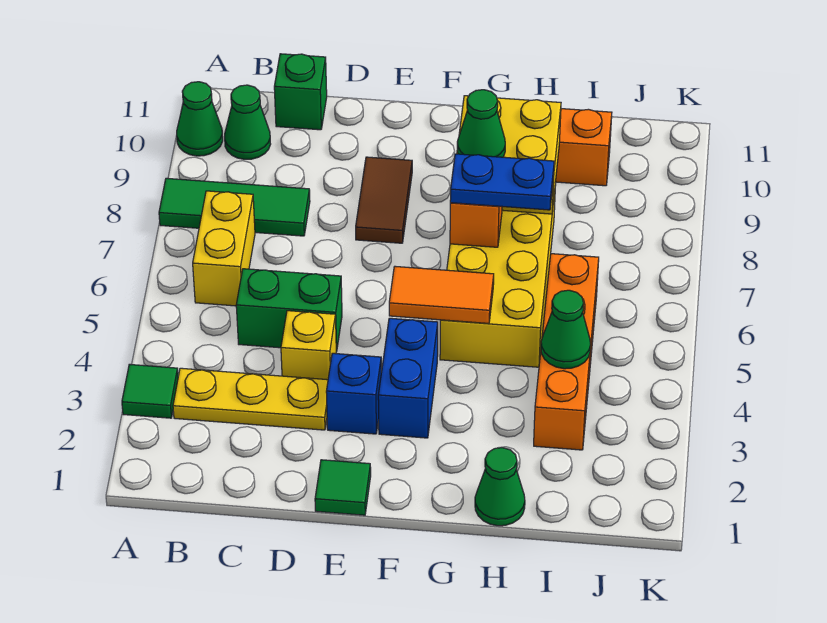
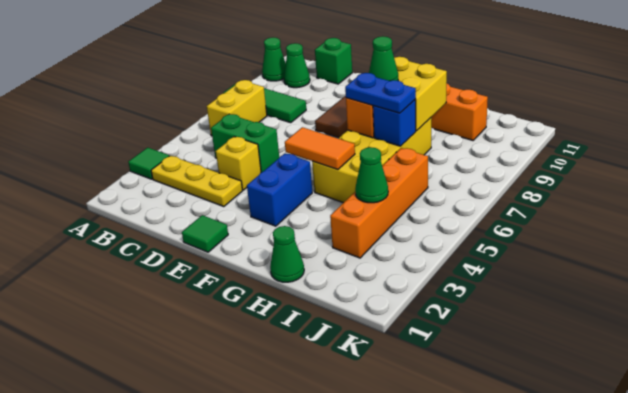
blue 1x1 brick [326,353,381,434] -> blue 1x1 brick moved to [373,100,416,146]

